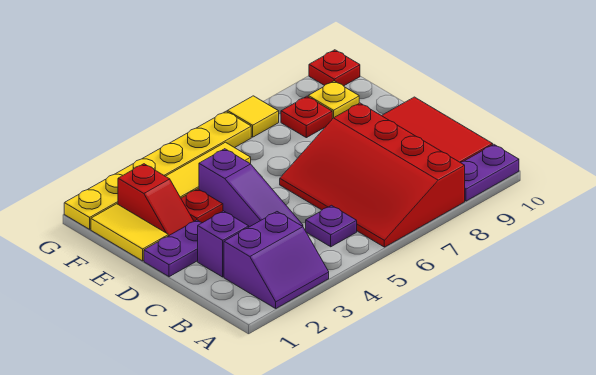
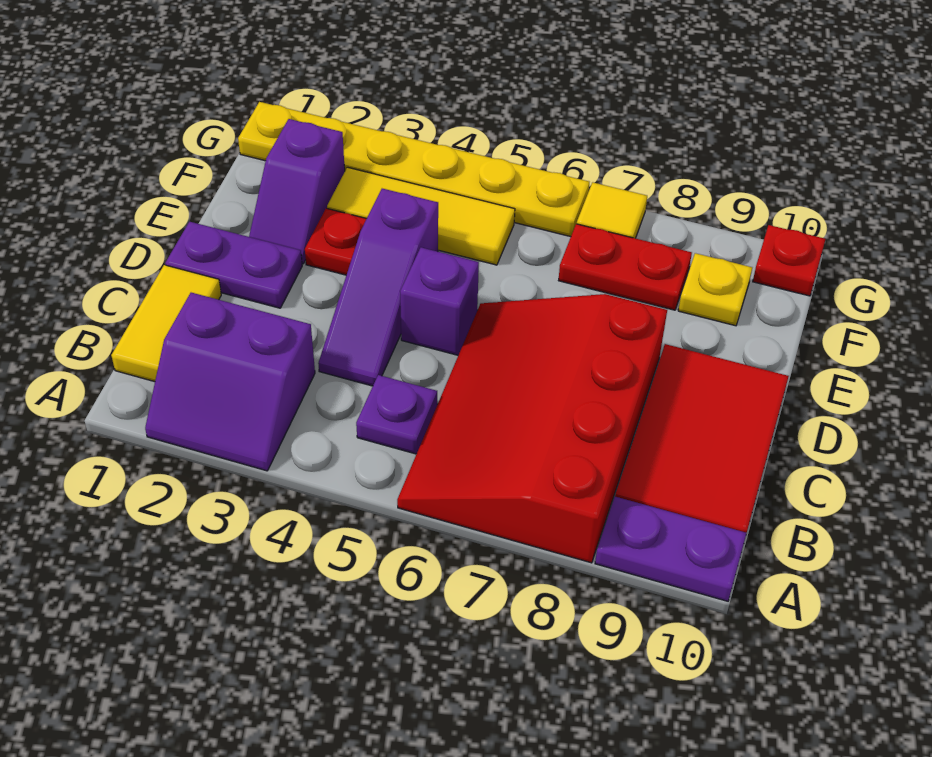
purple 1x1 brick [198,211,249,277] -> purple 1x1 brick moved to [400,247,479,355]
yellow 1x2 tile [91,204,168,261] -> yellow 1x2 tile moved to [111,265,221,382]
red 1x2 slope [118,164,194,236] -> purple 1x2 slope [249,119,345,264]
red 1x1 plate [281,96,332,138] -> red 1x2 plate [559,224,692,310]

